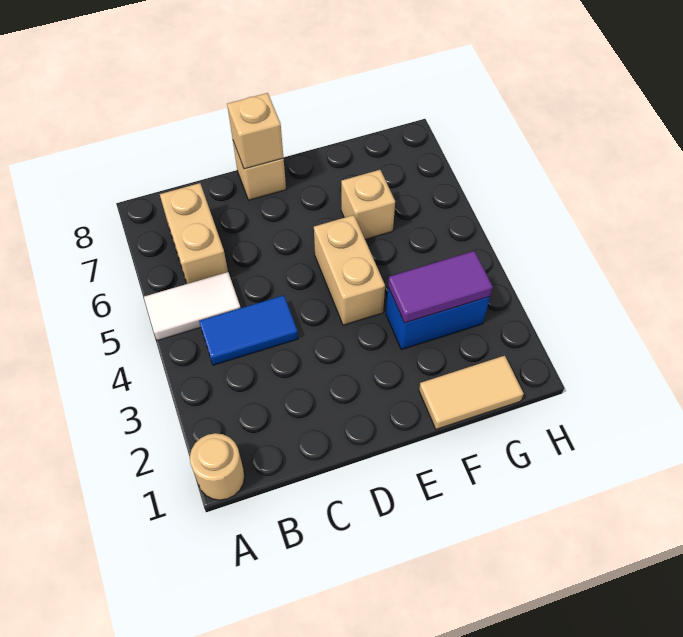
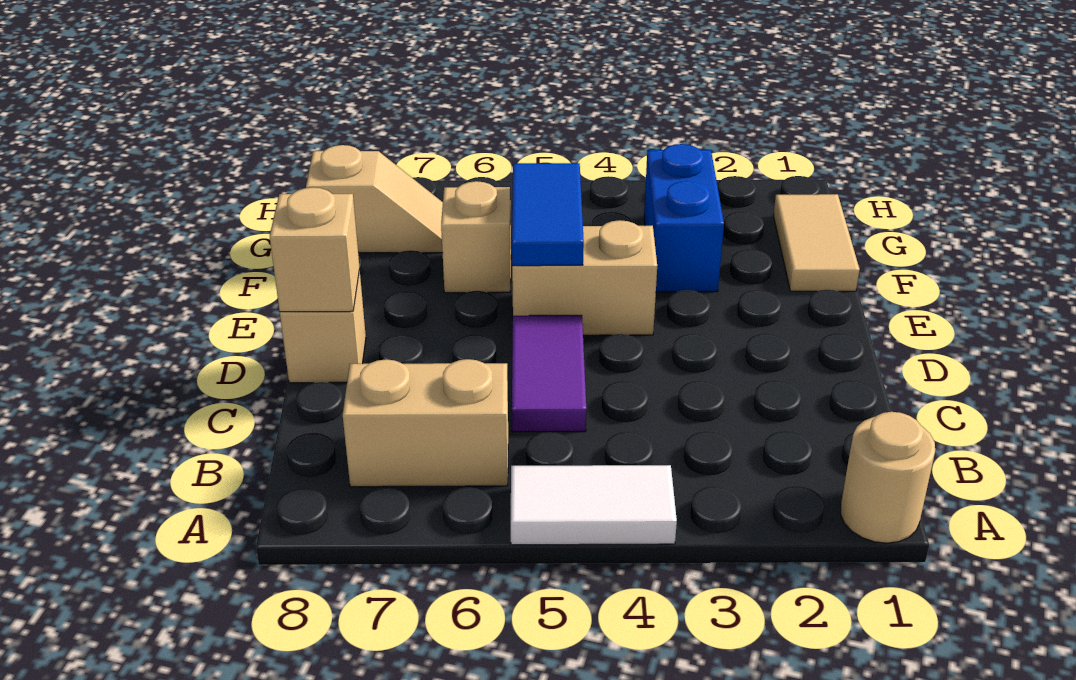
white 1x2 tile [144,272,240,340] -> white 1x2 tile turned to [511,465,677,545]
blue 1x2 tile [199,295,298,365] -> blue 1x2 tile moved to [512,163,584,266]
purple 1x2 tile [388,251,493,323] -> purple 1x2 tile moved to [512,315,586,432]
none -> tan 1x2 slope [306,145,443,253]

